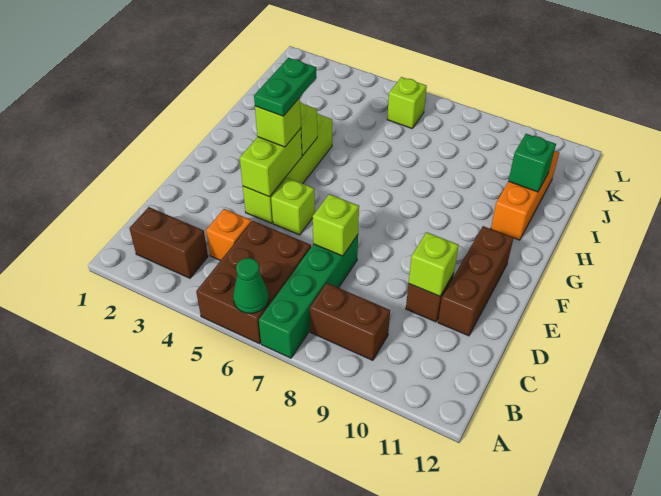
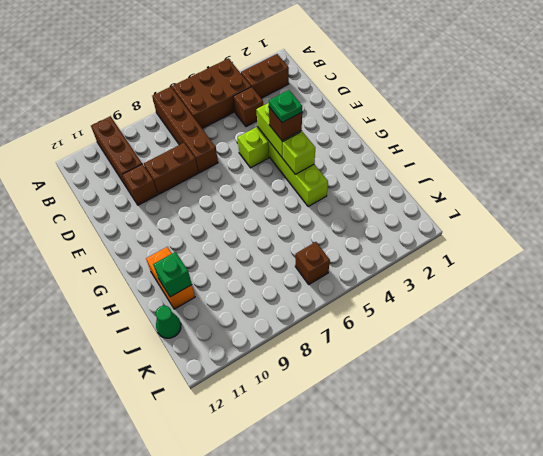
brown 2x3 brick [196,221,311,344] -> brown 2x3 brick turned to [172,58,251,129]
green 1x1 cone [233,258,269,313] -> green 1x1 cone moved to [156,306,181,338]
green 1x4 brick [259,235,358,358] -> brown 1x4 brick [152,87,218,173]
brown 1x2 brick [310,283,390,360] -> brown 1x2 brick moved to [144,143,198,194]
orange 1x1 brick [206,209,252,261] -> brown 1x1 brick [233,87,263,127]
lime 1x1 brick [313,194,359,256] -> none
lime 1x1 brick [409,232,459,296] -> none
brown 1x3 brick [438,226,513,336] -> brown 1x3 brick moved to [91,116,142,188]
lime 1x1 brick [255,98,301,147] -> brown 1x1 brick [269,107,302,141]
green 1x2 plate [254,58,317,116] -> green 1x1 plate [269,90,302,122]
orange 1x3 brick [491,151,559,240] -> orange 1x2 brick [146,247,195,309]
lime 1x1 brick [387,77,427,128] -> brown 1x1 brick [295,242,330,284]

